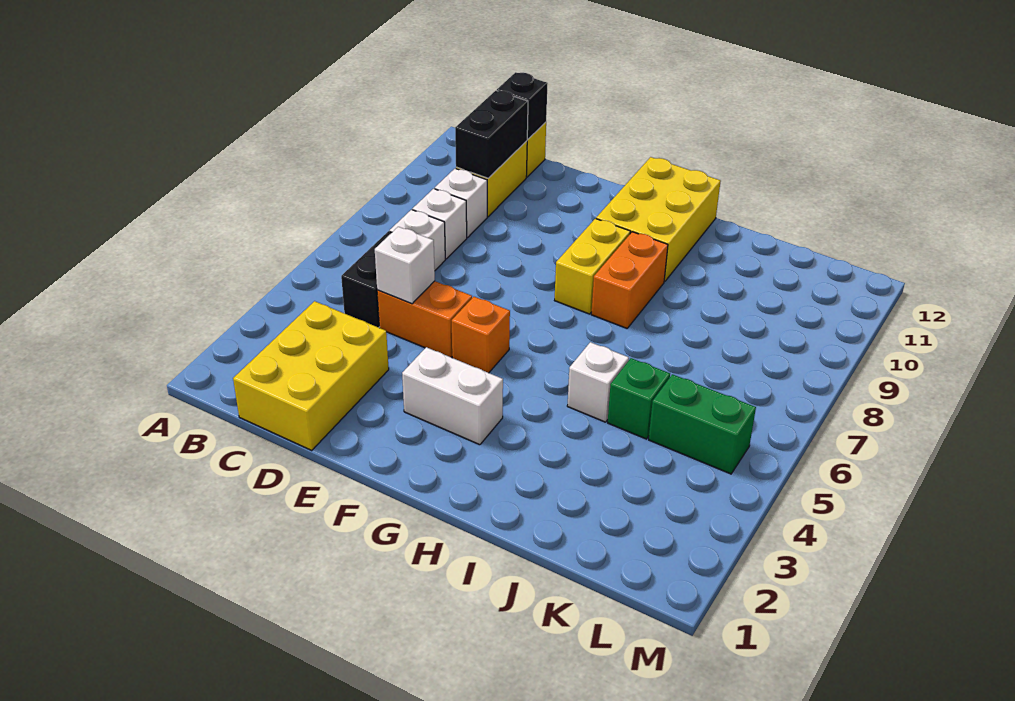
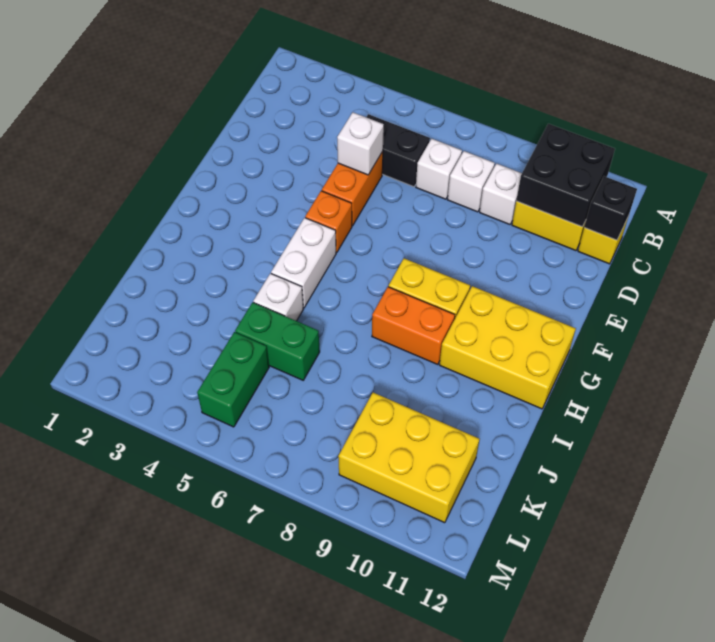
yellow 2x3 brick [233,301,389,450] -> yellow 2x3 brick moved to [338,393,480,523]
black 1x2 brick [455,91,528,178] -> black 2x2 brick [516,124,615,227]
white 1x2 brick [402,347,503,445] -> white 1x2 brick moved to [271,218,336,308]
green 1x1 brick [608,358,670,439] -> green 1x2 brick [235,302,320,380]

